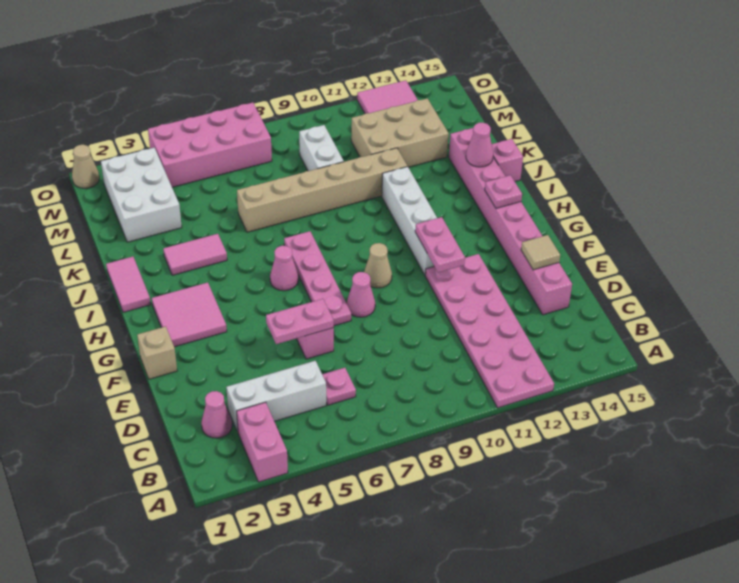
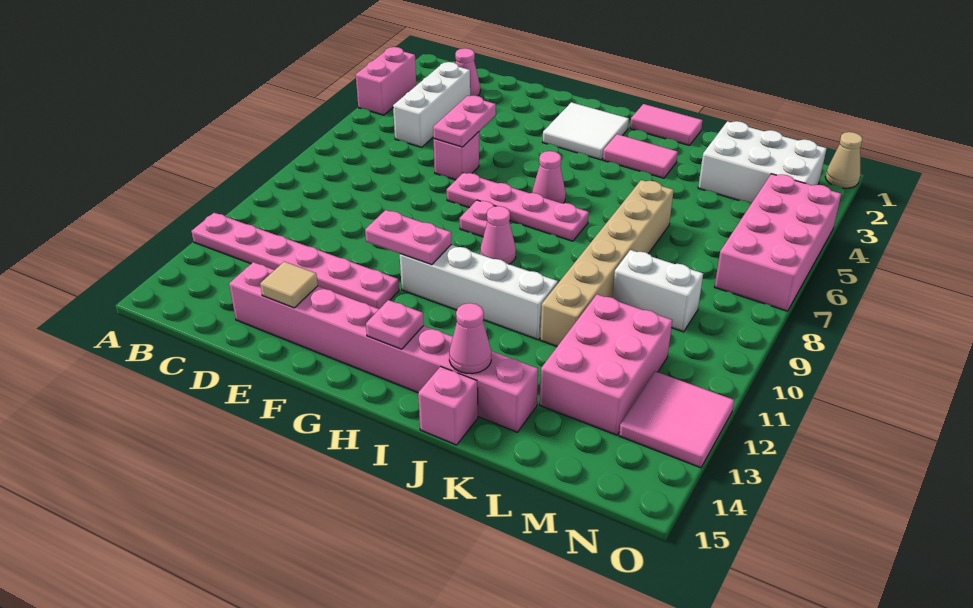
pink 1x2 brick [237,402,288,482] -> pink 1x2 brick turned to [356,47,416,115]
pink 2x6 plate [425,254,554,408] -> pink 1x6 plate [192,213,399,309]
pink 1x1 plate [322,368,356,405] -> pink 1x1 plate moved to [460,200,496,237]
tan 1x1 brick [137,326,177,379] -> none
pink 1x1 cone [347,272,375,317] -> pink 1x1 cone moved to [480,206,516,264]
pink 2x2 tile [152,282,227,347] -> white 2x2 tile [543,102,629,160]
tan 1x1 cone [364,243,392,288] -> none
pink 1x2 tile [163,234,227,275] -> pink 1x2 tile turned to [603,134,678,178]
tan 2x3 brick [351,98,449,167] -> pink 2x3 brick [540,294,672,435]

